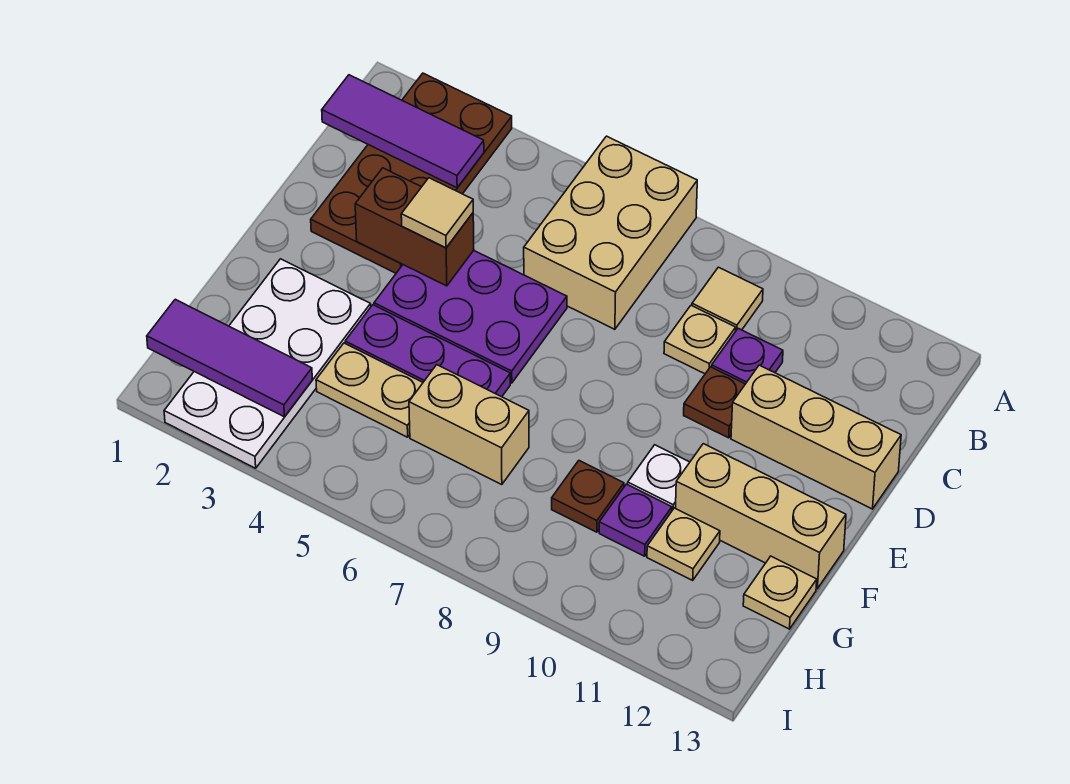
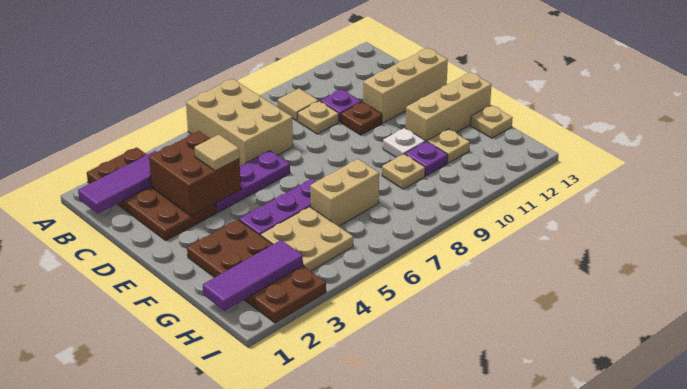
brown 1x2 brick [355,168,474,286] -> brown 2x2 brick [149,131,241,216]
purple 2x3 plate [374,250,567,383] -> purple 1x3 plate [215,151,290,213]
white 2x4 plate [164,259,371,468] -> brown 2x4 plate [187,219,326,323]
tan 1x2 plate [316,343,423,437] -> tan 2x2 plate [261,207,353,271]
brown 1x1 plate [552,461,624,532] -> tan 1x1 plate [382,154,425,189]

